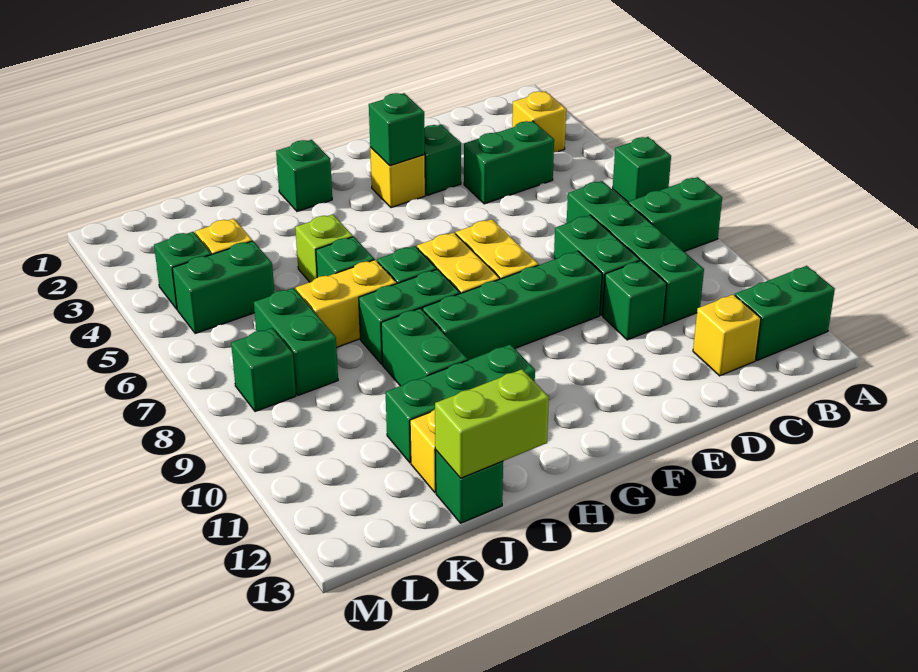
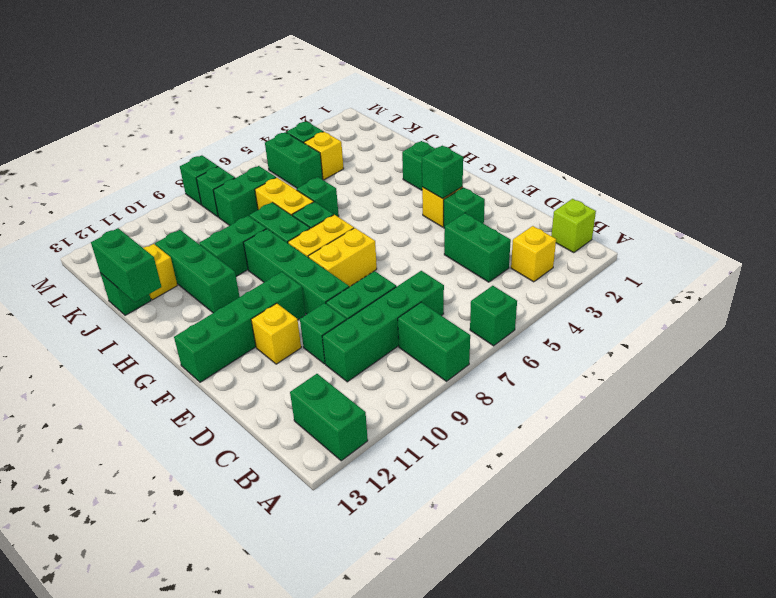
yellow 1x1 brick [693,294,761,376] -> yellow 1x1 brick moved to [251,303,301,364]
none -> green 1x4 brick [174,272,305,382]
lime 1x1 brick [295,214,353,282] -> lime 1x1 brick moved to [551,199,596,253]
lime 1x2 brick [435,369,549,478] -> green 1x2 brick [91,228,161,302]
none -> green 1x1 brick [180,155,218,205]

